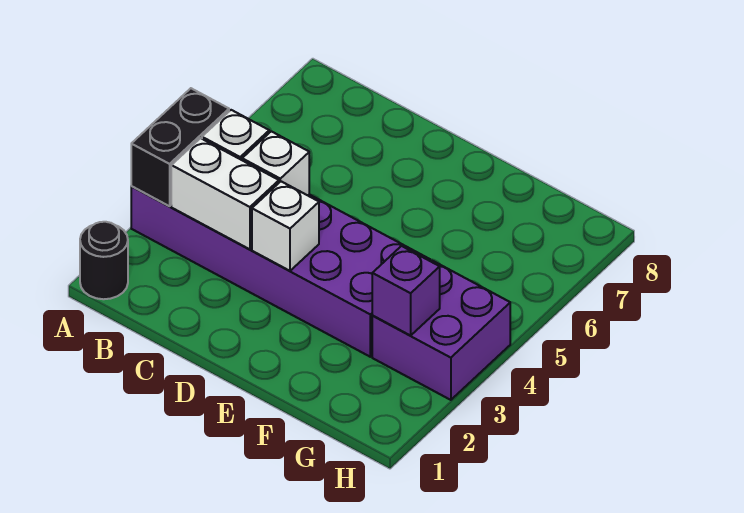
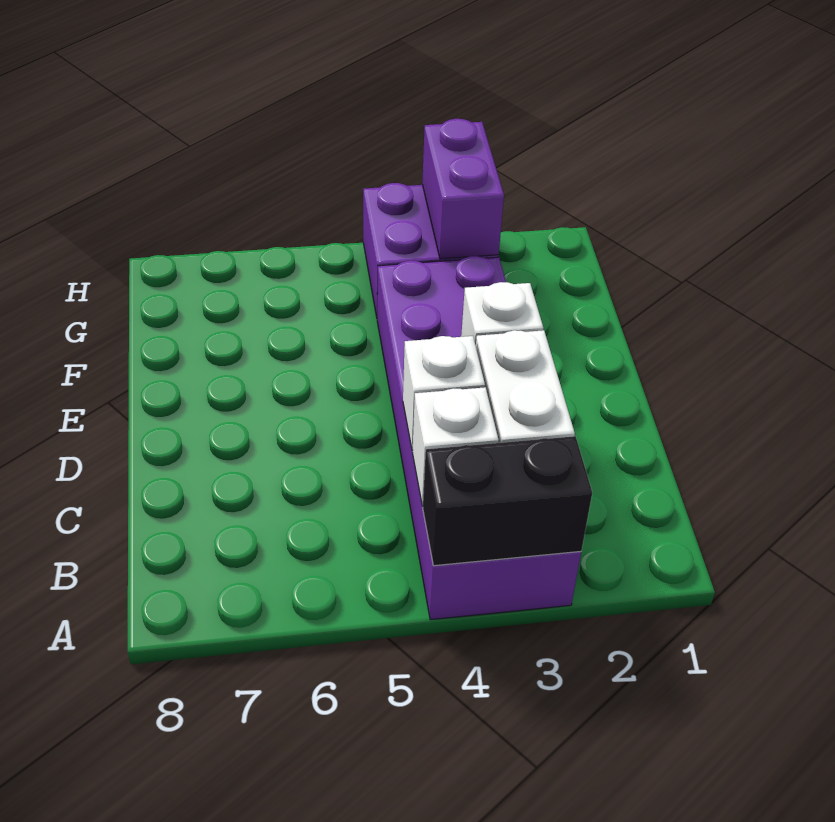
black 1x1 round brick [80,222,128,299] -> none
purple 1x1 brick [372,246,440,336] -> purple 1x2 brick [422,119,504,259]

